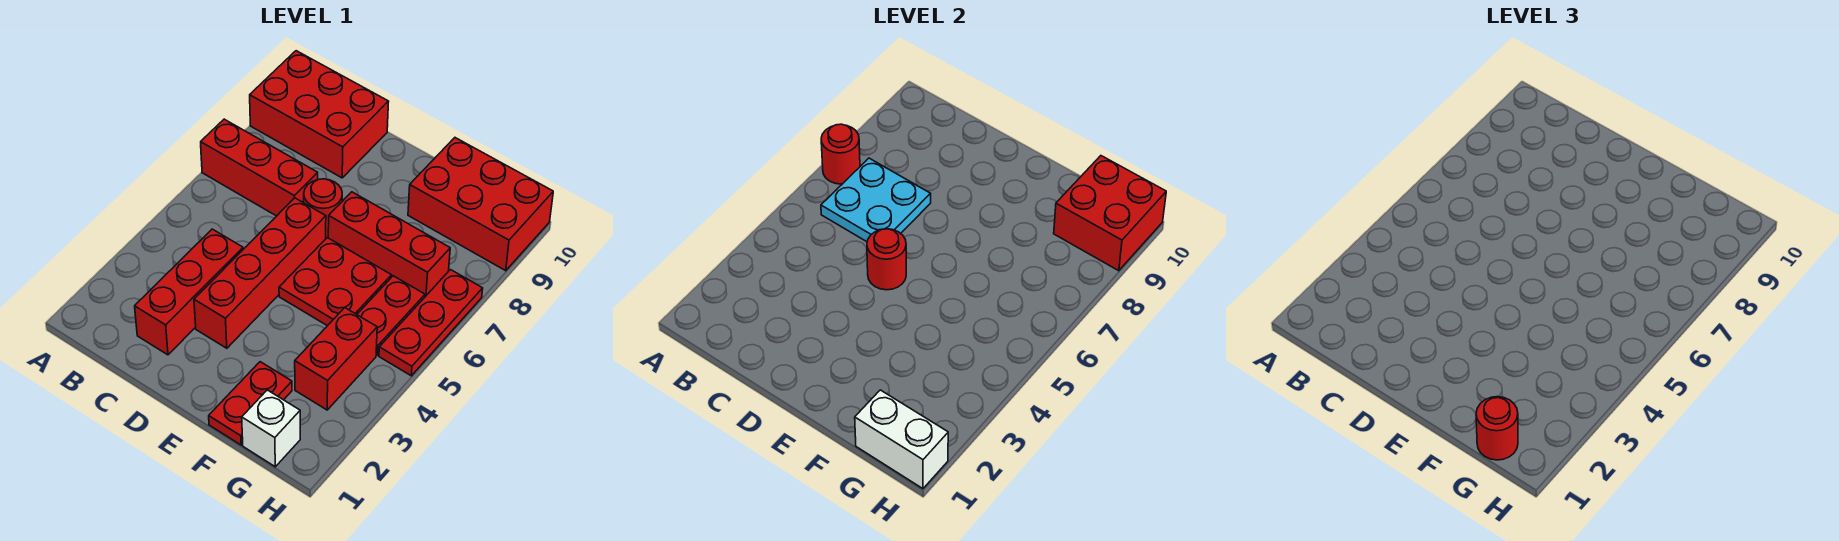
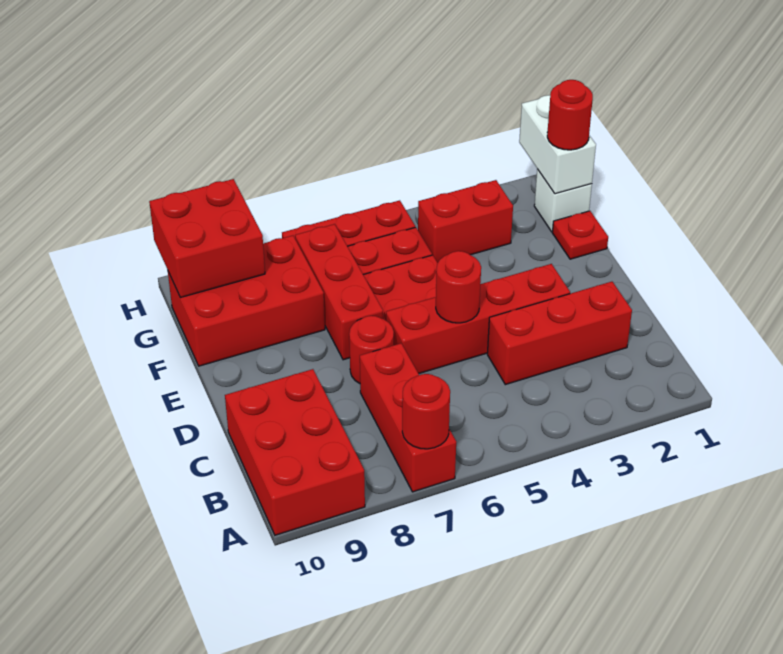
cyan 2x2 plate [821,158,931,242] -> none
red 1x2 plate [209,362,292,445] -> red 1x1 plate [552,211,608,259]
red 2x3 brick [408,138,553,271] -> red 2x3 brick turned to [168,236,325,366]

